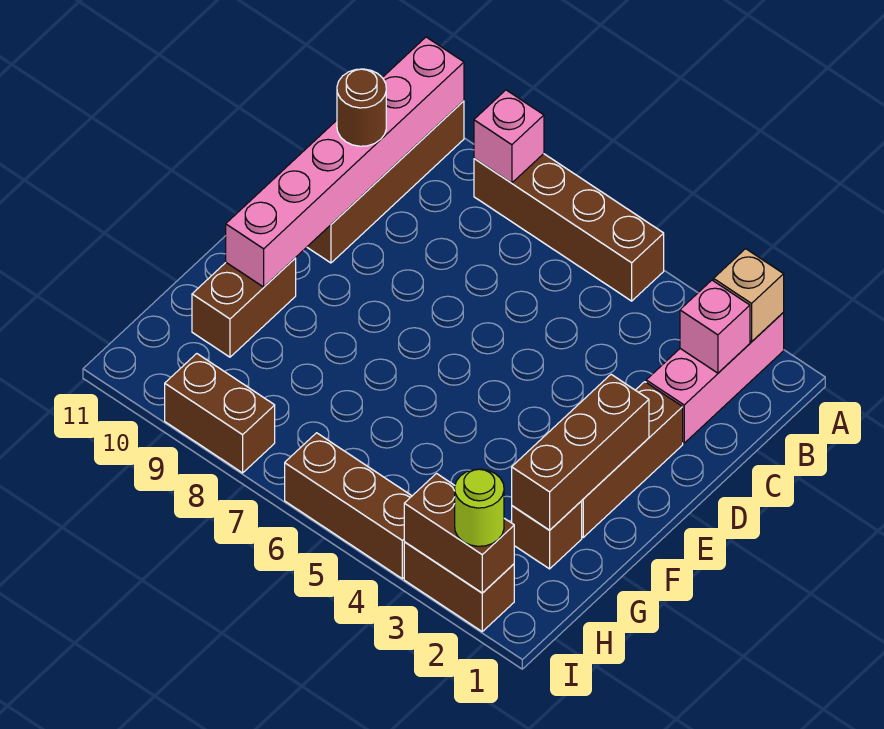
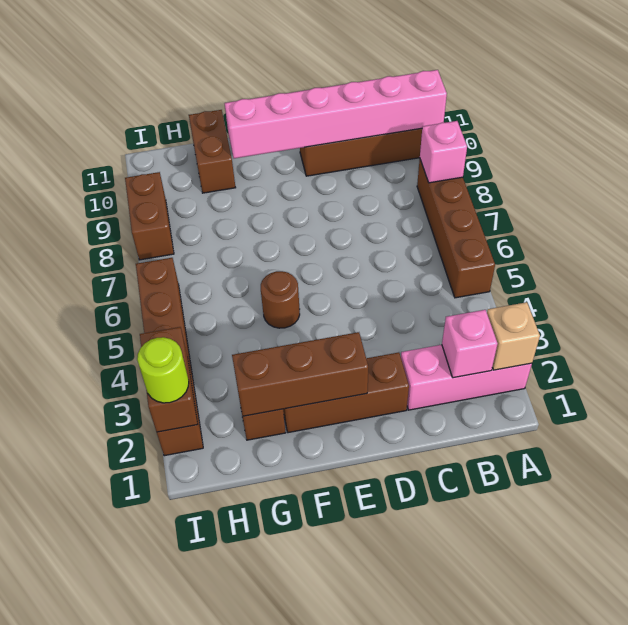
brown 1x1 round brick [337,69,386,146] -> brown 1x1 round brick moved to [261,271,300,328]
brown 1x2 brick [192,258,296,357] -> brown 1x2 brick turned to [189,110,236,193]

